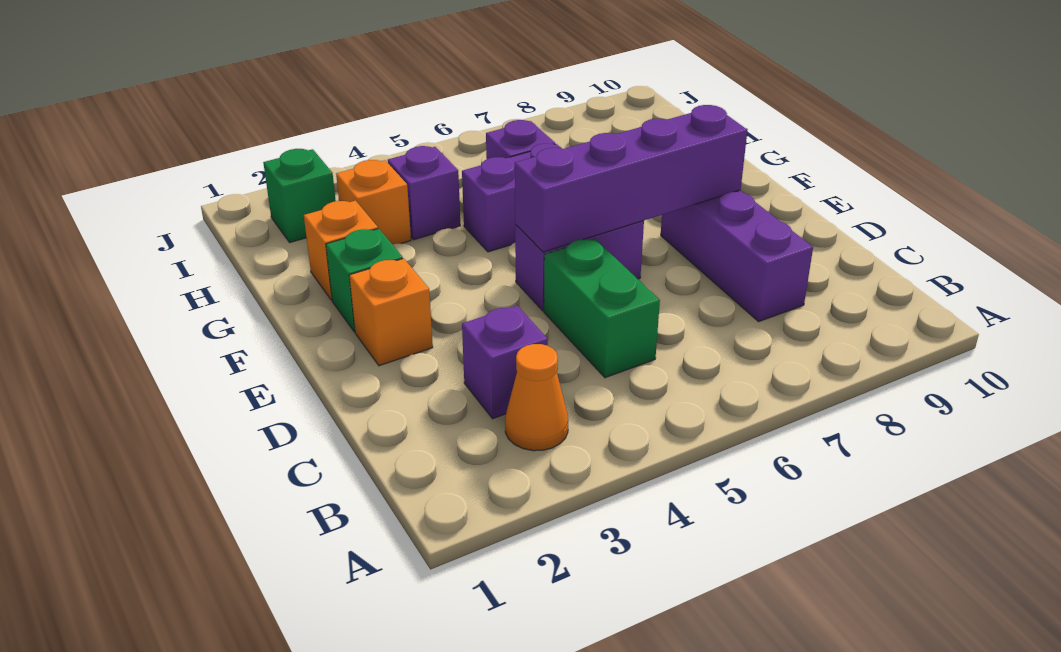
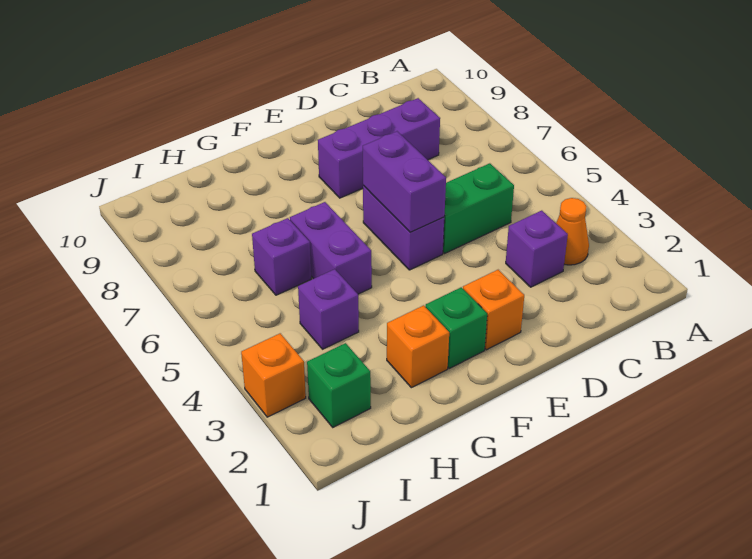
purple 1x4 brick [515,105,747,252] -> purple 1x2 brick [363,131,446,232]
orange 1x1 brick [336,160,411,244] -> orange 1x1 brick moved to [241,333,306,417]

